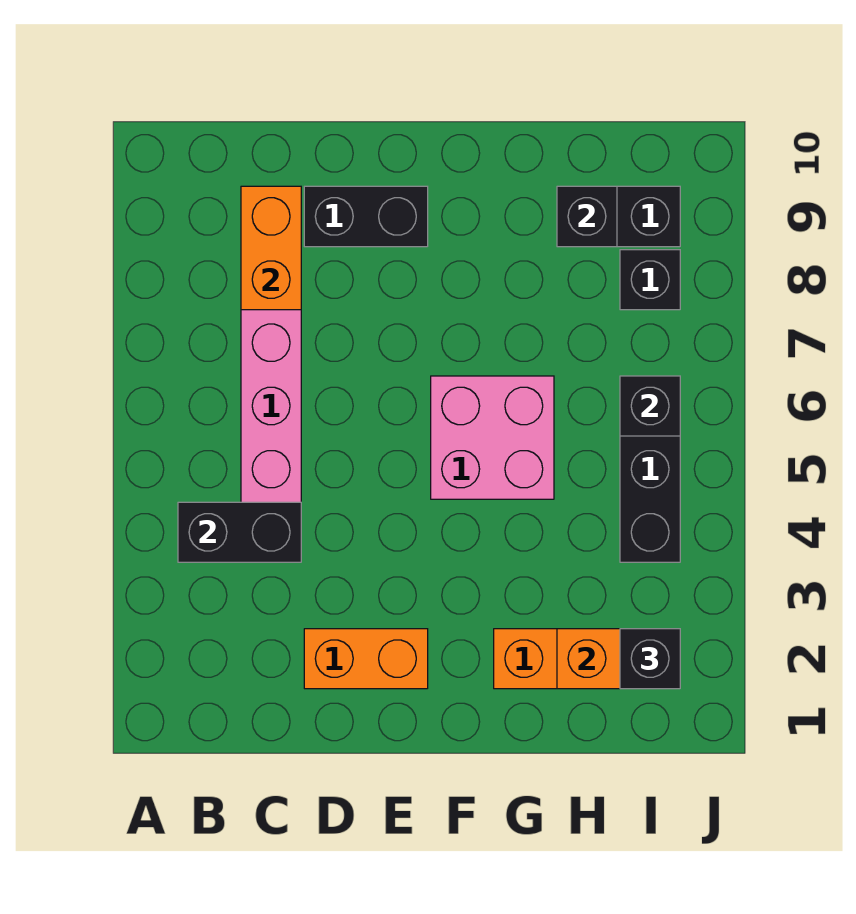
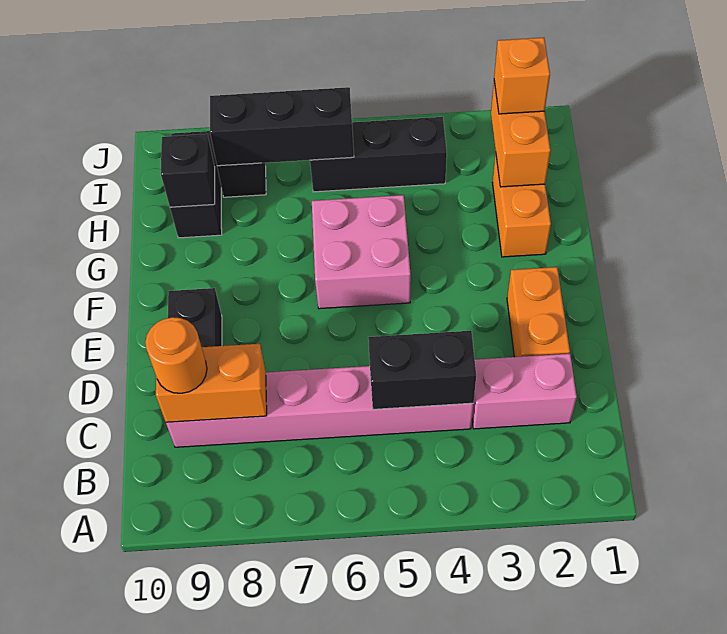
black 1x2 brick [178,502,301,562] -> black 1x2 brick turned to [368,331,476,409]
none -> pink 1x2 brick [472,354,577,429]
none -> orange 1x1 round brick [145,317,207,393]
black 1x1 brick [620,629,680,689] -> orange 1x1 brick [494,38,550,114]
black 1x1 brick [620,376,680,436] -> black 1x3 brick [210,87,354,166]

